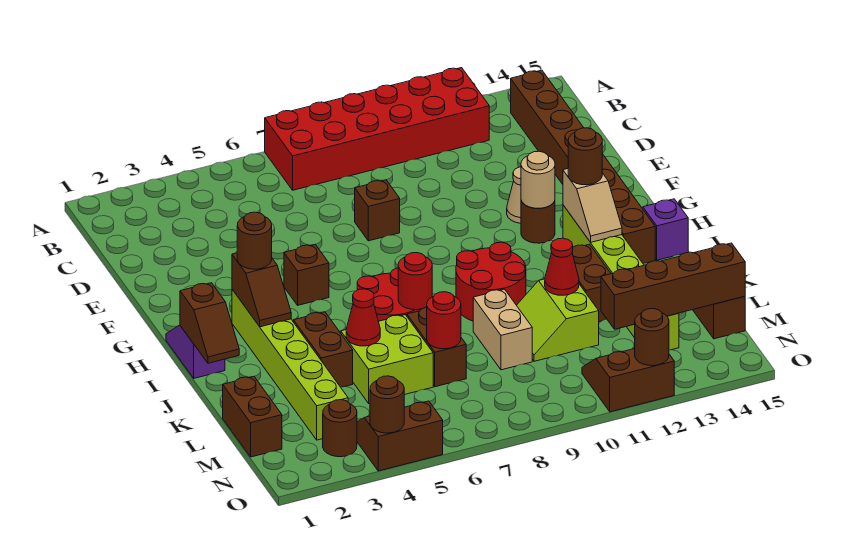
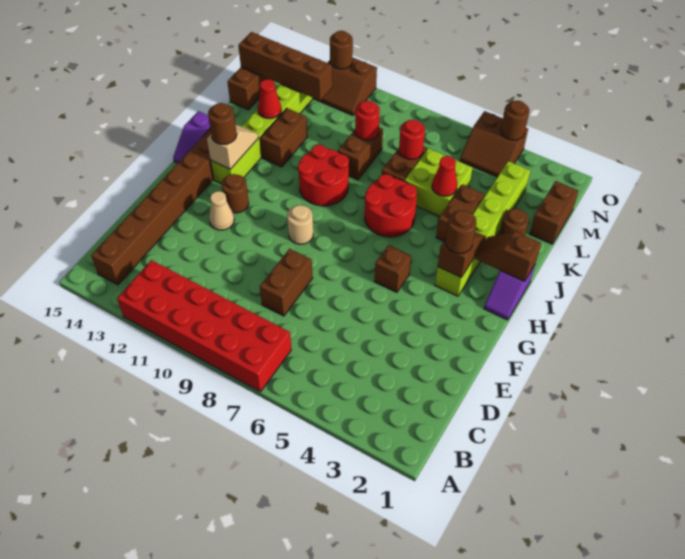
brown 1x1 brick [355,180,400,241] -> brown 1x2 brick [260,249,313,316]
tan 1x1 round brick [521,151,555,208] -> tan 1x1 round brick moved to [287,205,313,244]
brown 1x2 slope [180,283,239,363] -> brown 1x2 slope turned to [475,232,541,281]
red 1x1 round brick [398,253,432,310] -> red 1x1 round brick moved to [355,101,380,140]
tan 1x2 brick [473,289,532,370] -> brown 1x2 brick [338,127,383,180]
lime 2x2 slope [517,279,599,361] -> none
red 1x1 cone [545,238,579,295] -> red 1x1 cone moved to [258,79,281,118]
brown 1x1 round brick [323,400,357,457] -> brown 1x1 round brick moved to [499,209,529,235]

